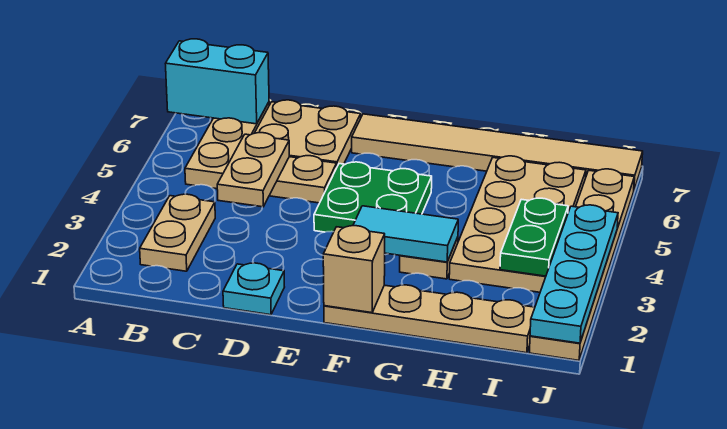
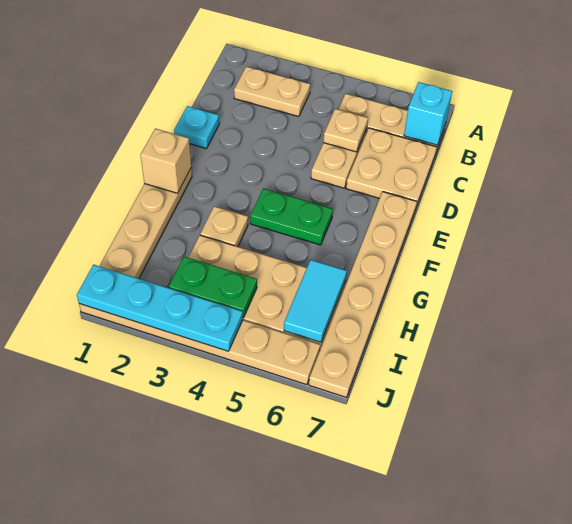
cyan 1x2 brick [165,39,269,124] -> cyan 1x1 brick [404,82,452,145]
tan 1x2 plate [217,133,289,207] -> tan 1x1 plate [323,109,368,152]
green 2x2 plate [314,162,432,232] -> green 1x2 plate [250,188,333,245]
tan 1x6 tile [352,114,643,189] -> tan 1x6 plate [309,192,417,397]
cyan 1x2 tile [353,206,458,262] -> cyan 1x2 tile moved to [284,260,347,342]

